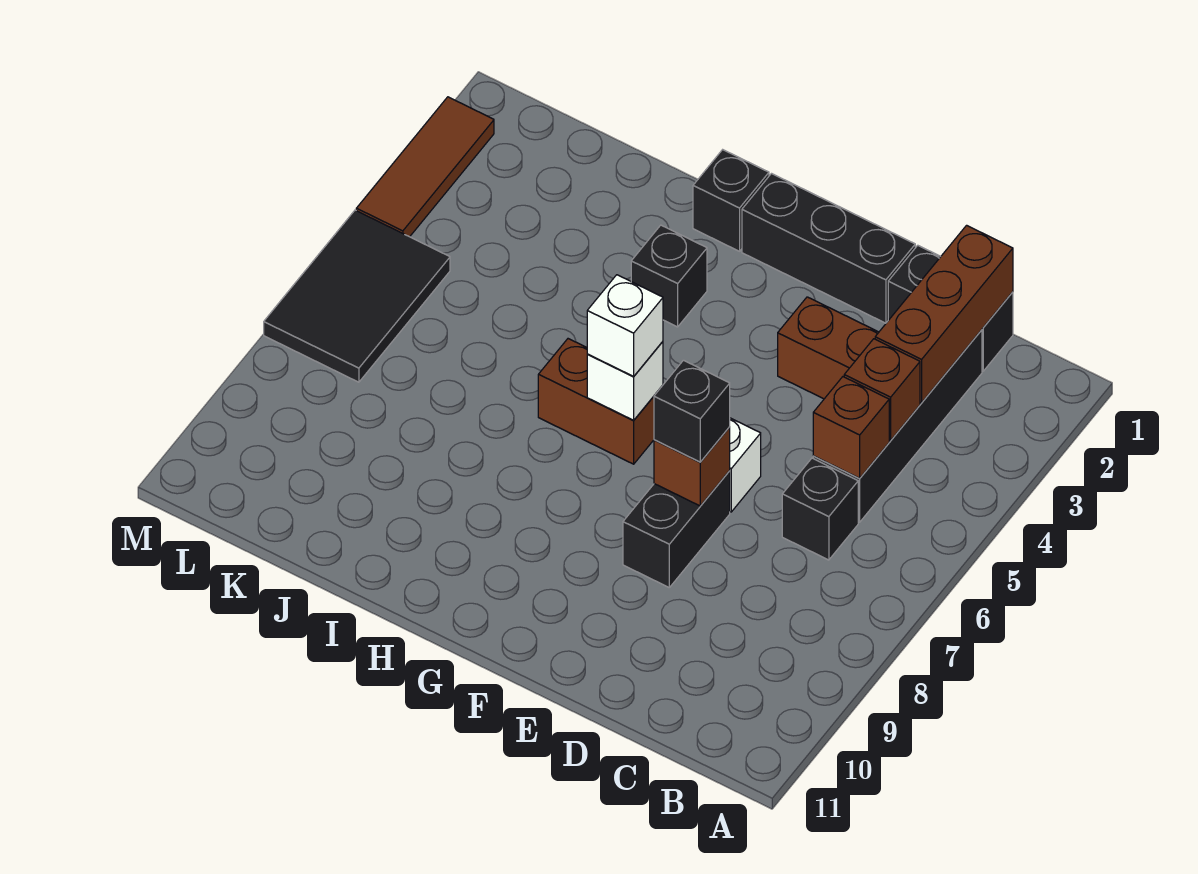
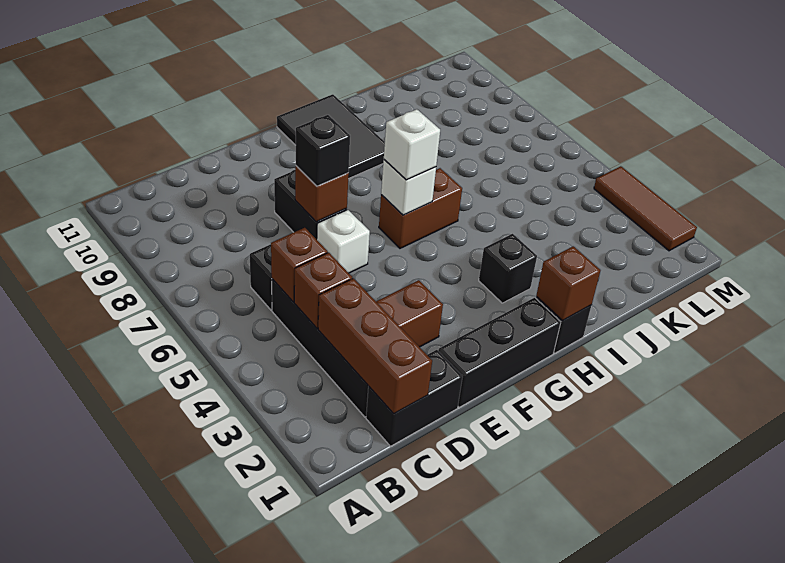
none -> brown 1x1 brick [536,246,600,321]
black 2x3 tile [264,210,450,382] -> black 2x3 tile moved to [277,94,385,179]

